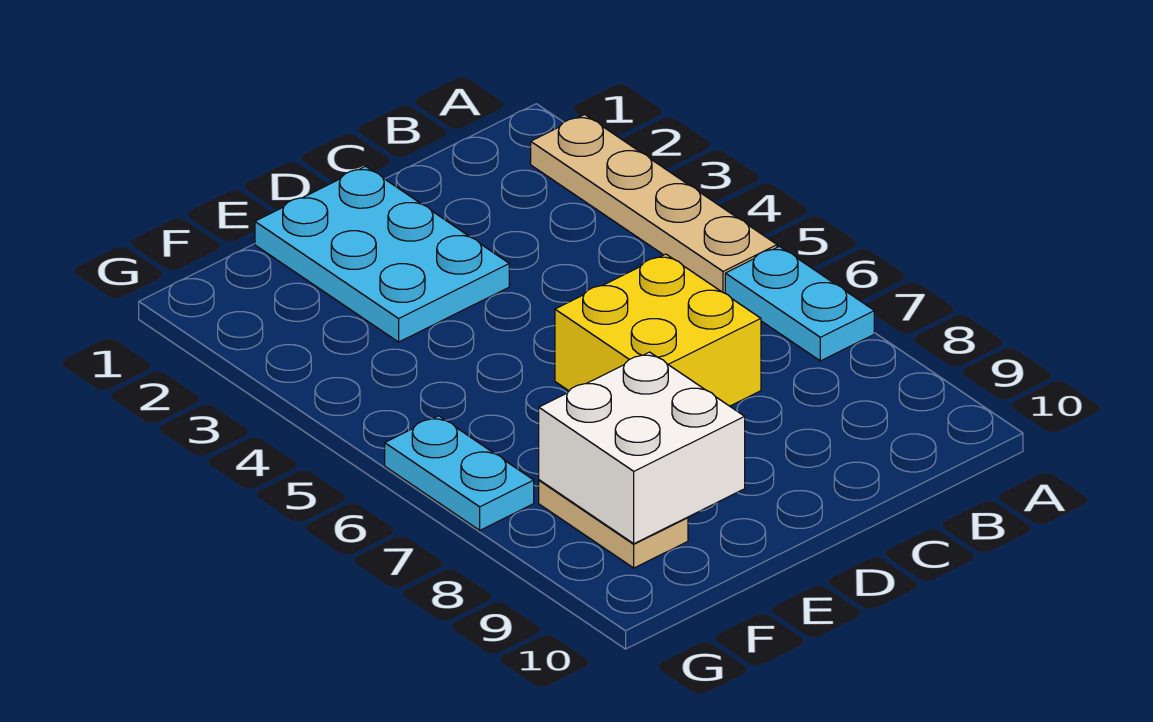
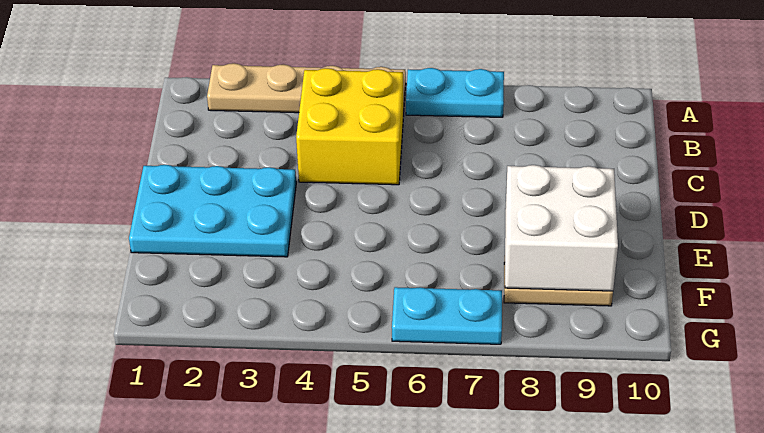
yellow 2x2 brick [555,254,761,406] -> yellow 2x2 brick moved to [296,68,404,185]

